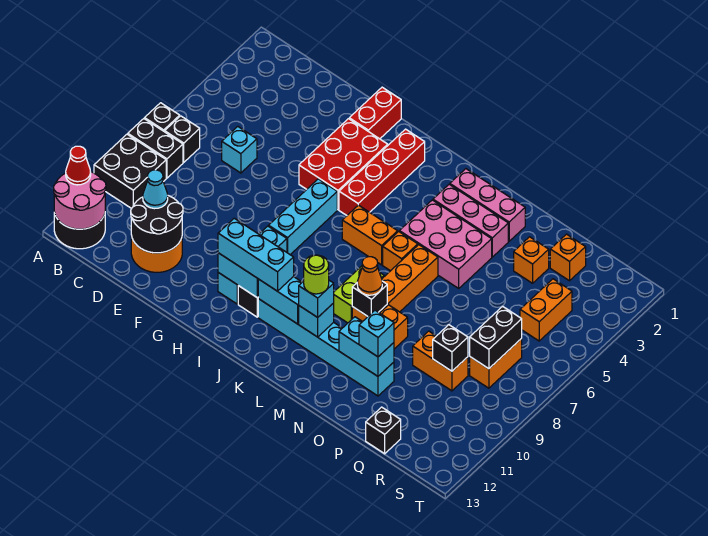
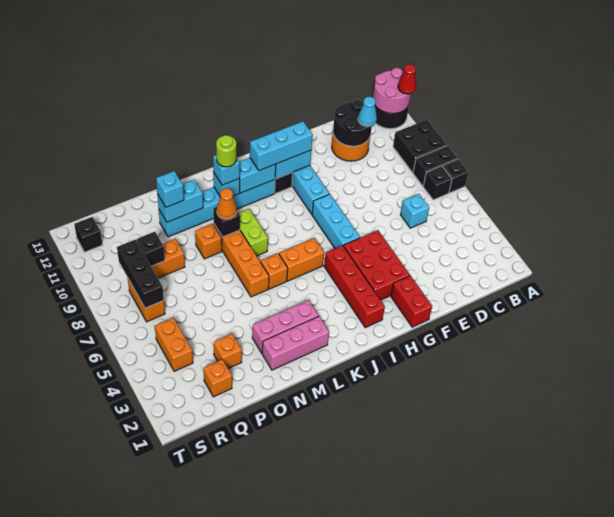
pink 2x3 brick [399,200,492,288] -> none
black 1x1 brick [366,407,401,454] -> black 1x1 brick moved to [74,217,103,252]
black 1x2 brick [470,306,522,369] -> black 1x3 brick [117,240,164,308]

